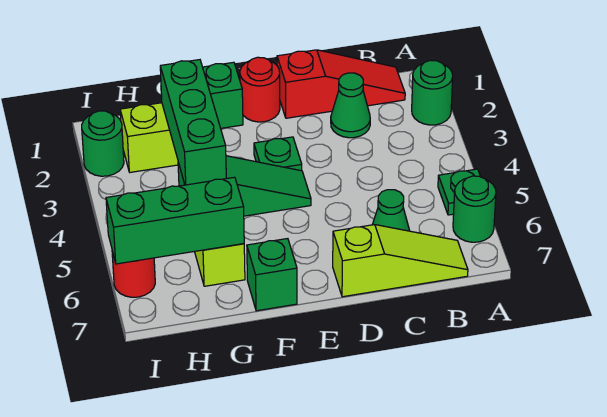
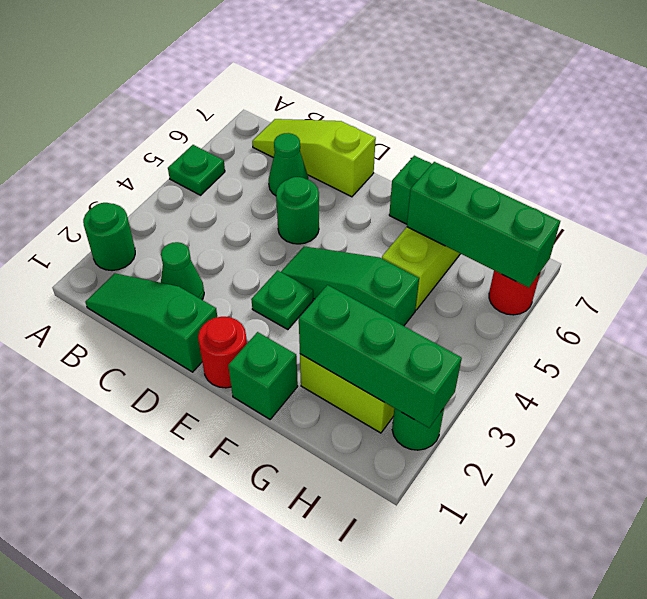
green 1x1 round brick [453,176,496,242] -> green 1x1 round brick moved to [276,177,319,244]
red 1x3 slope [277,50,405,118] -> green 1x3 slope [85,273,217,372]
green 1x3 brick [160,60,226,185] -> green 1x3 brick turned to [299,285,462,428]

